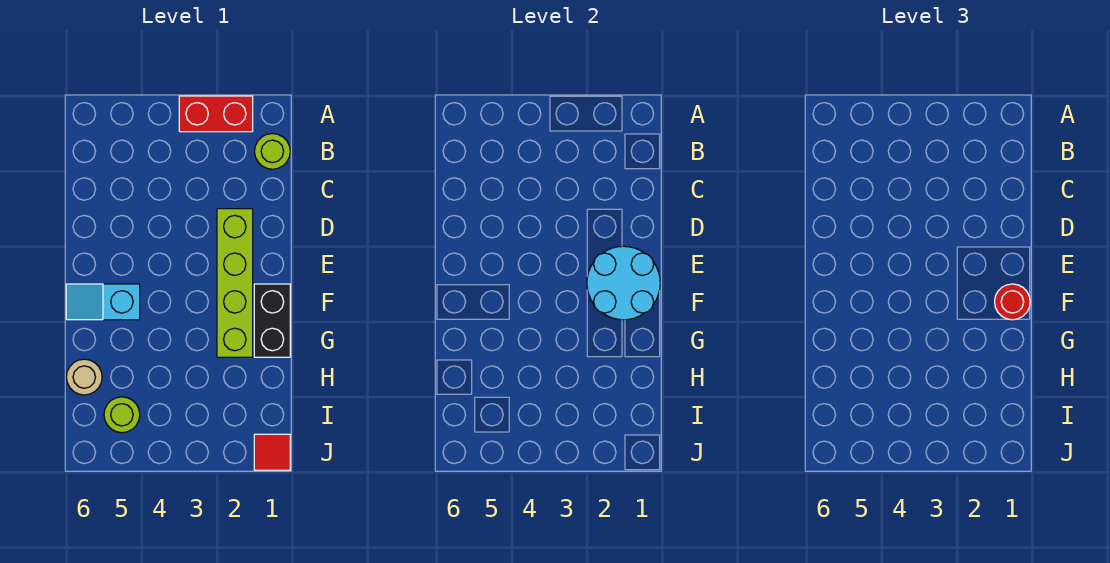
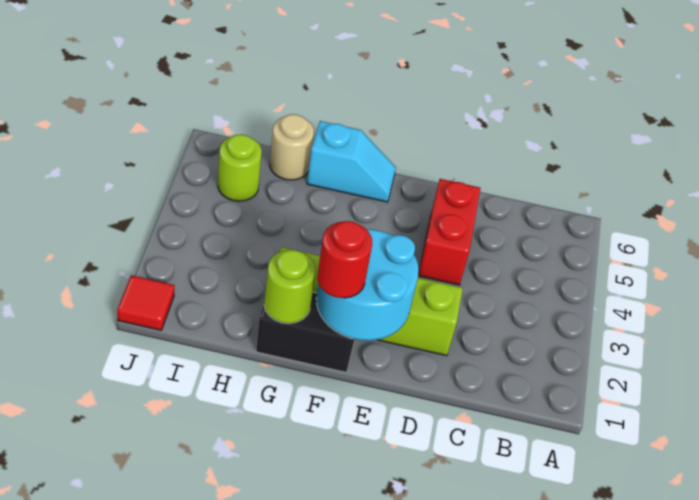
red 1x2 brick [179,96,253,132] -> red 1x2 brick moved to [418,179,480,285]
lime 1x1 round brick [255,134,290,169] -> lime 1x1 round brick moved to [264,250,316,324]
cyan 1x2 slope [66,284,140,320] -> cyan 1x2 slope turned to [307,121,396,202]

